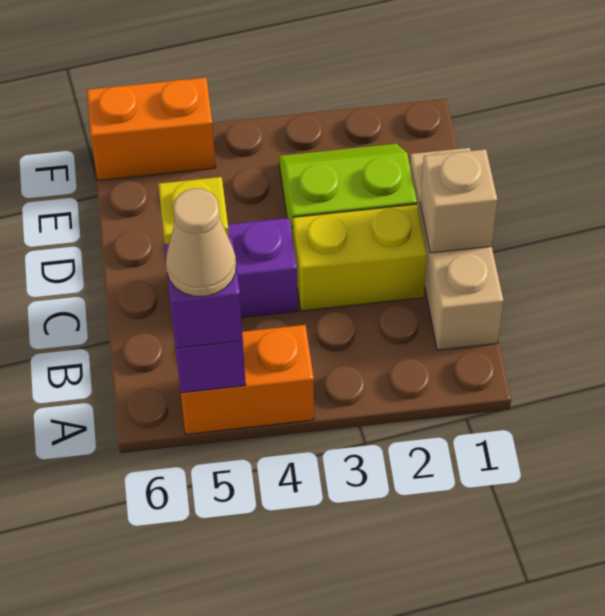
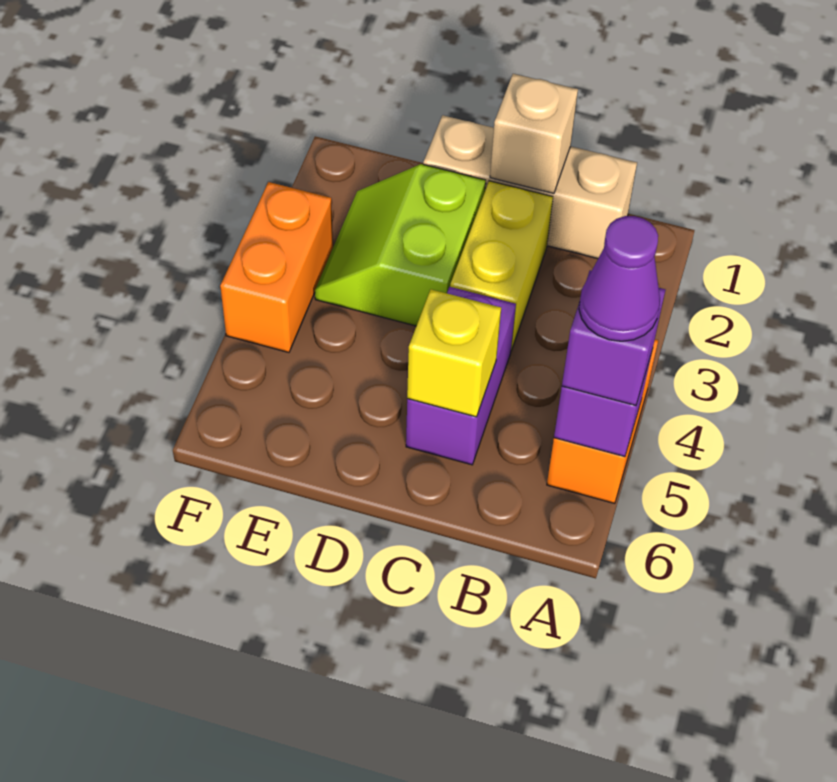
tan 1x1 cone [166,188,236,296] -> purple 1x1 cone [579,216,660,341]
orange 1x2 brick [87,78,216,180] -> orange 1x2 brick moved to [220,182,333,352]

